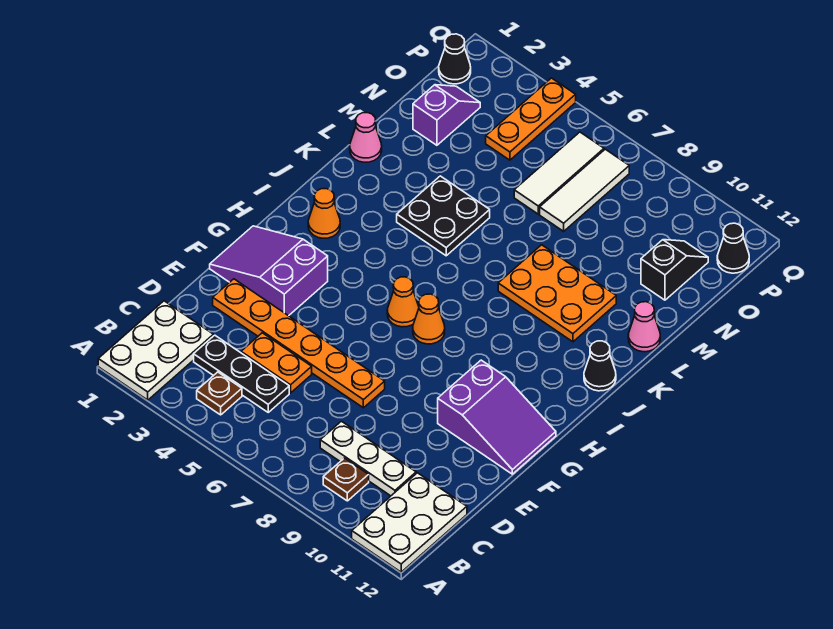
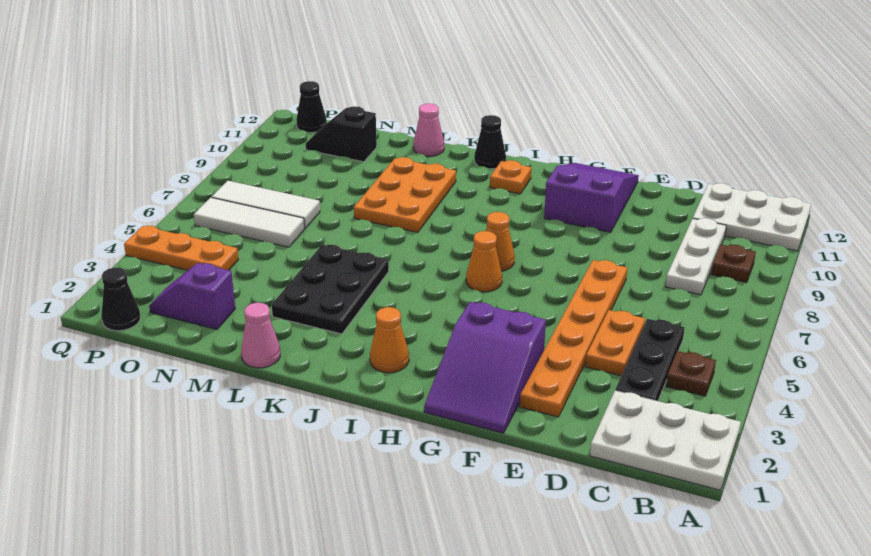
none -> orange 1x1 plate [490,160,531,194]
black 2x2 plate [397,176,490,256] -> black 2x3 plate [272,245,389,334]

